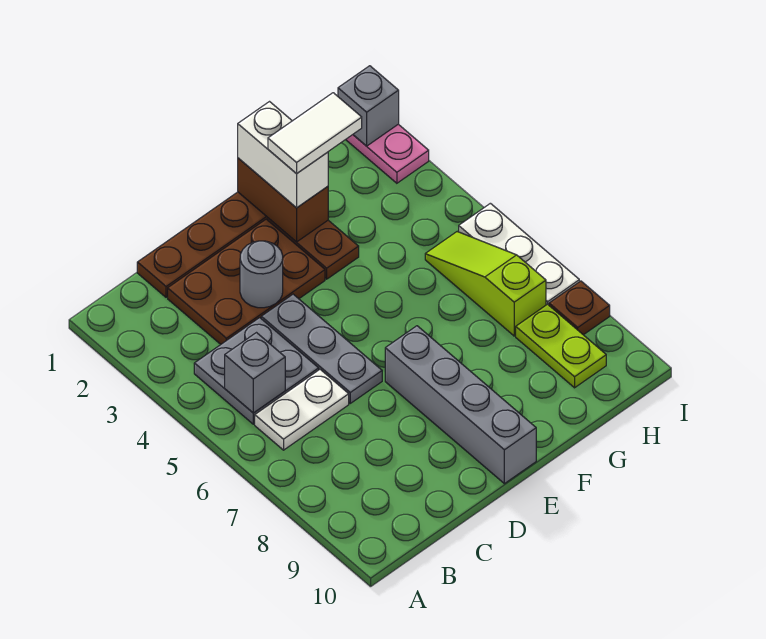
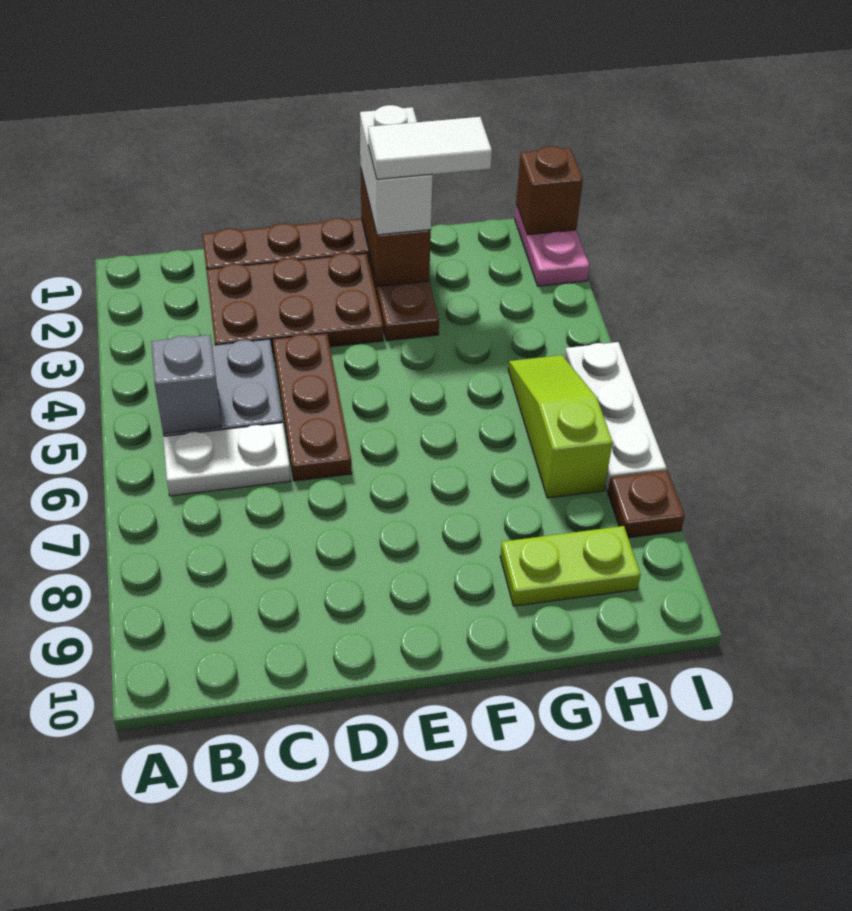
grey 1x1 round brick [240,241,283,308] -> none
grey 1x3 plate [261,294,382,403] -> brown 1x3 plate [273,333,352,481]
grey 1x4 brick [385,326,536,484] -> none
lime 1x2 plate [516,304,606,388] -> lime 1x2 plate turned to [500,526,641,606]
grey 1x1 brick [338,66,399,146] -> brown 1x1 brick [516,146,583,235]

